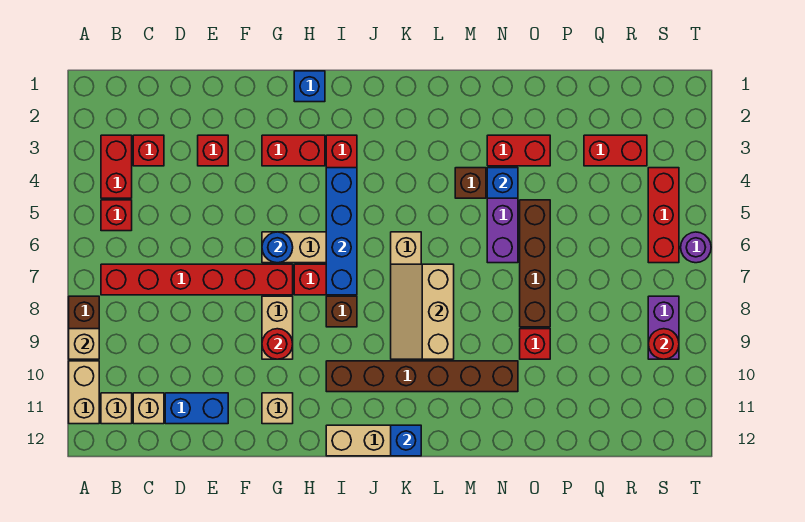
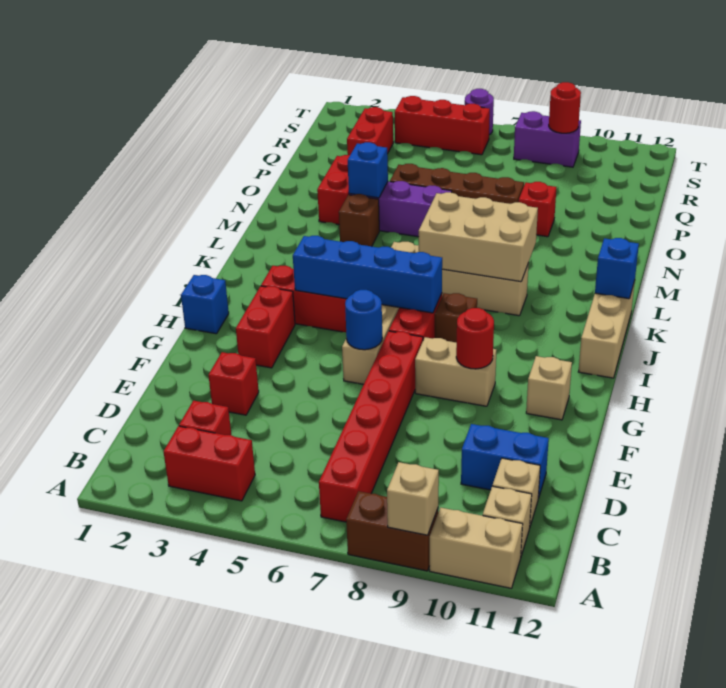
red 1x1 brick [101,200,132,231] -> none
blue 1x2 brick [165,393,228,424] -> blue 1x2 brick turned to [461,424,549,498]
brown 1x6 brick [326,361,518,392] -> none
tan 2x3 slope [391,264,454,359] -> tan 2x3 brick [419,192,538,282]

